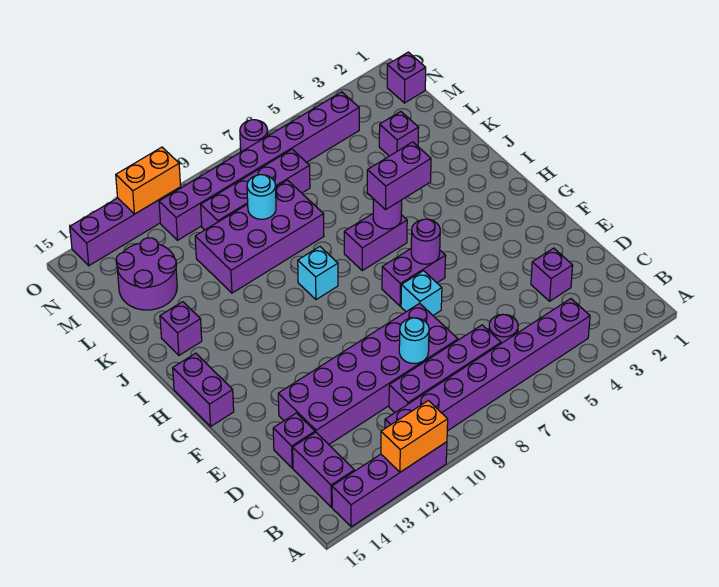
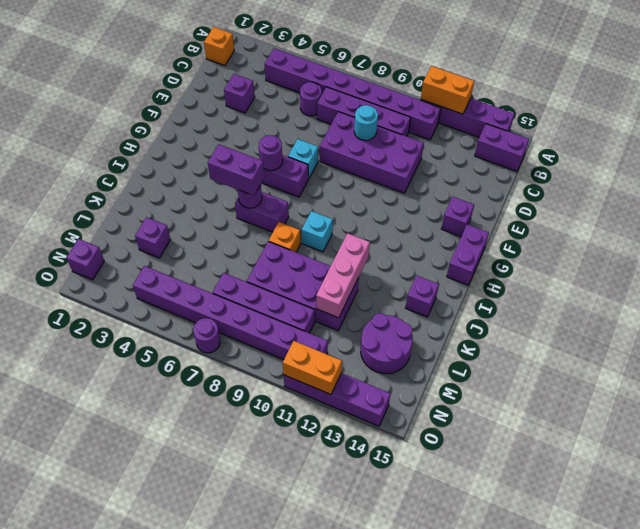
none -> orange 1x1 brick [204,27,234,66]
purple 1x2 brick [293,432,354,507] -> purple 1x2 brick turned to [475,124,529,171]
purple 2x6 brick [278,303,458,444] -> purple 2x4 brick [320,112,424,193]
purple 1x1 brick [273,413,315,468] -> purple 1x1 brick moved to [441,197,474,237]
none -> orange 1x1 brick [269,222,300,252]
none -> pink 1x3 brick [316,233,370,318]
cyan 1x1 round brick [247,175,276,219] -> none

